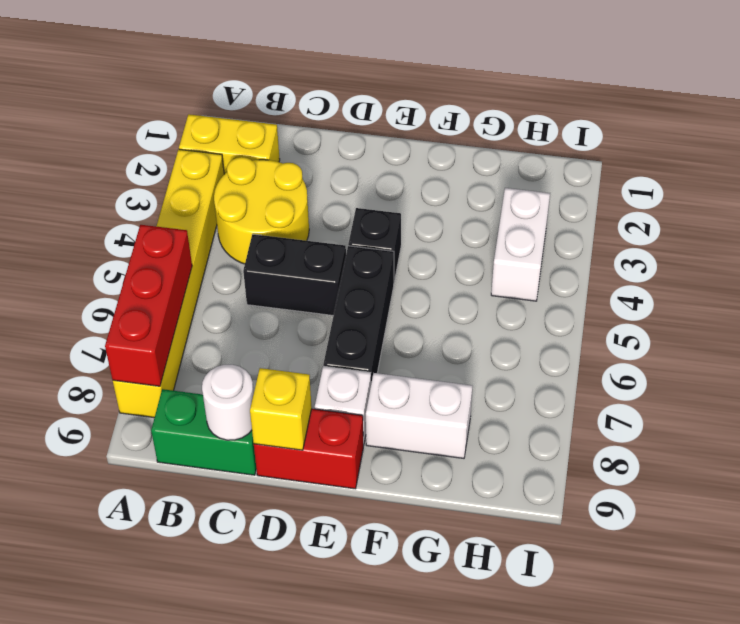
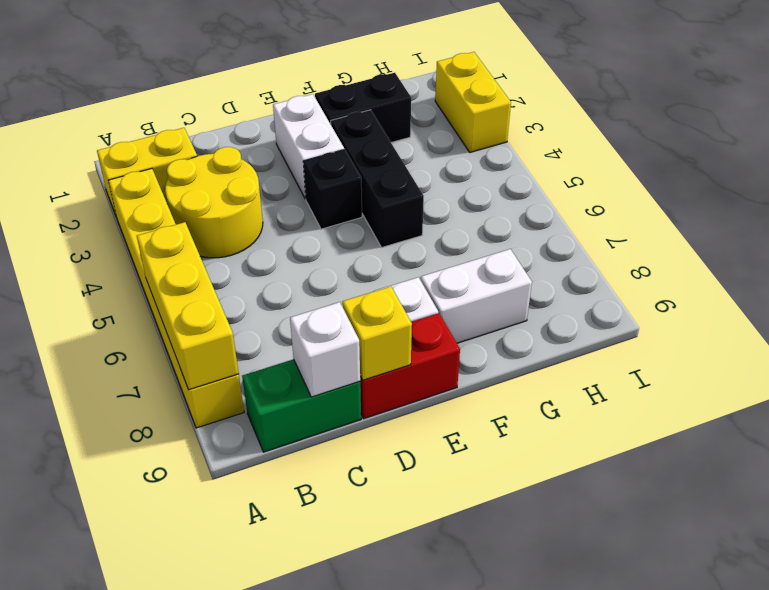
red 1x3 brick [105,225,192,386] -> yellow 1x3 brick [137,222,239,390]
black 1x2 brick [243,234,346,316] -> black 1x2 brick moved to [315,73,411,143]
white 1x1 round brick [202,365,254,440] -> white 1x1 brick [290,302,361,397]
black 1x3 brick [323,246,394,383] -> black 1x3 brick moved to [331,110,424,248]
white 1x2 brick [491,188,550,301] -> white 1x2 brick moved to [273,94,344,199]
none -> yellow 1x2 brick [435,52,511,152]

